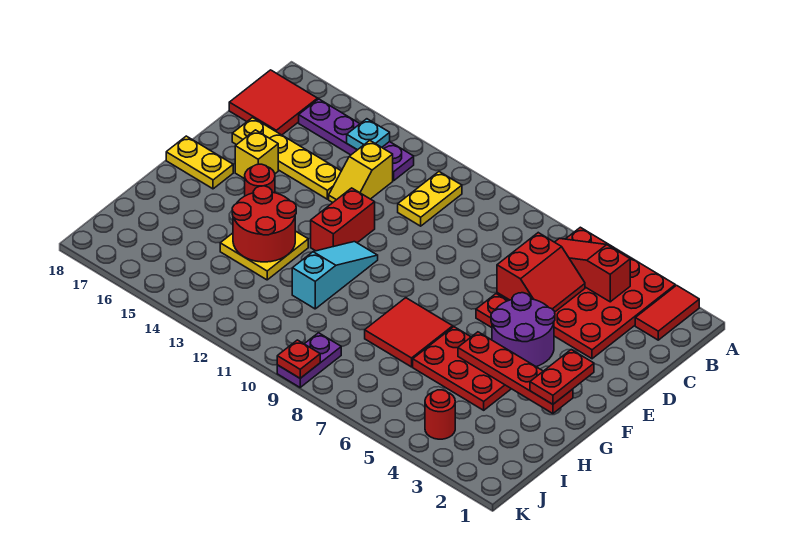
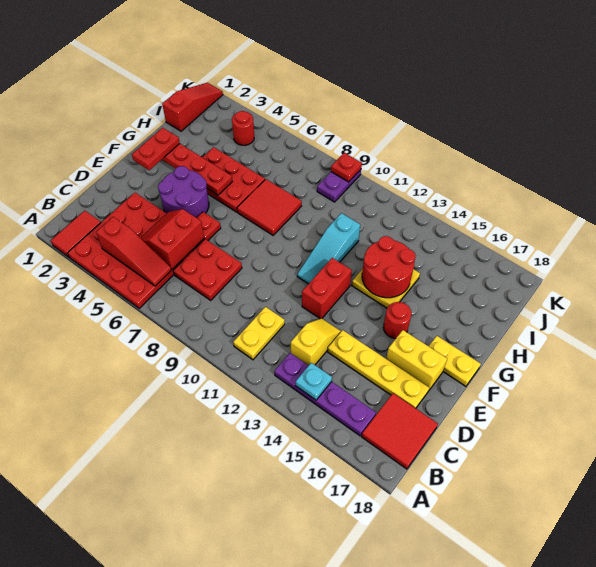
none -> red 2x2 plate [173,239,242,300]
yellow 1x1 brick [235,130,278,179] -> yellow 1x2 brick [386,330,447,390]
none -> red 1x3 slope [162,83,223,131]

